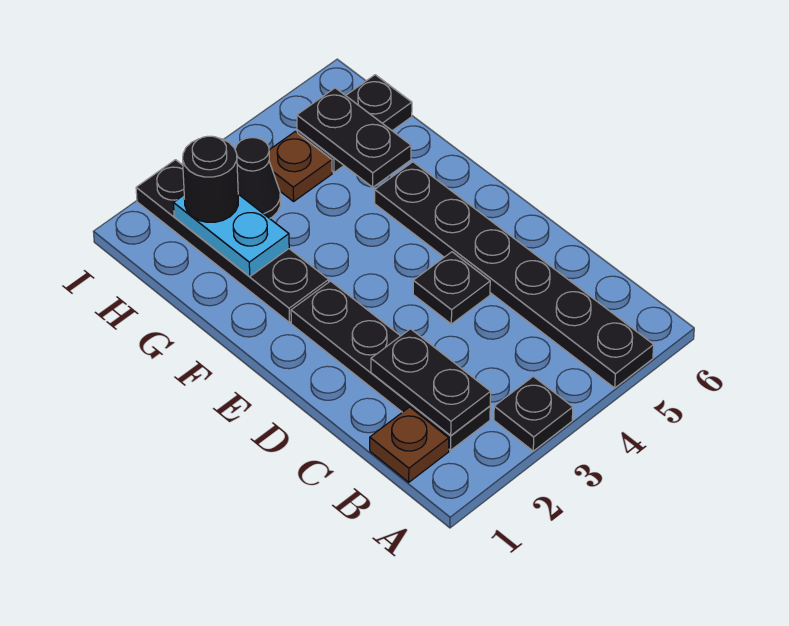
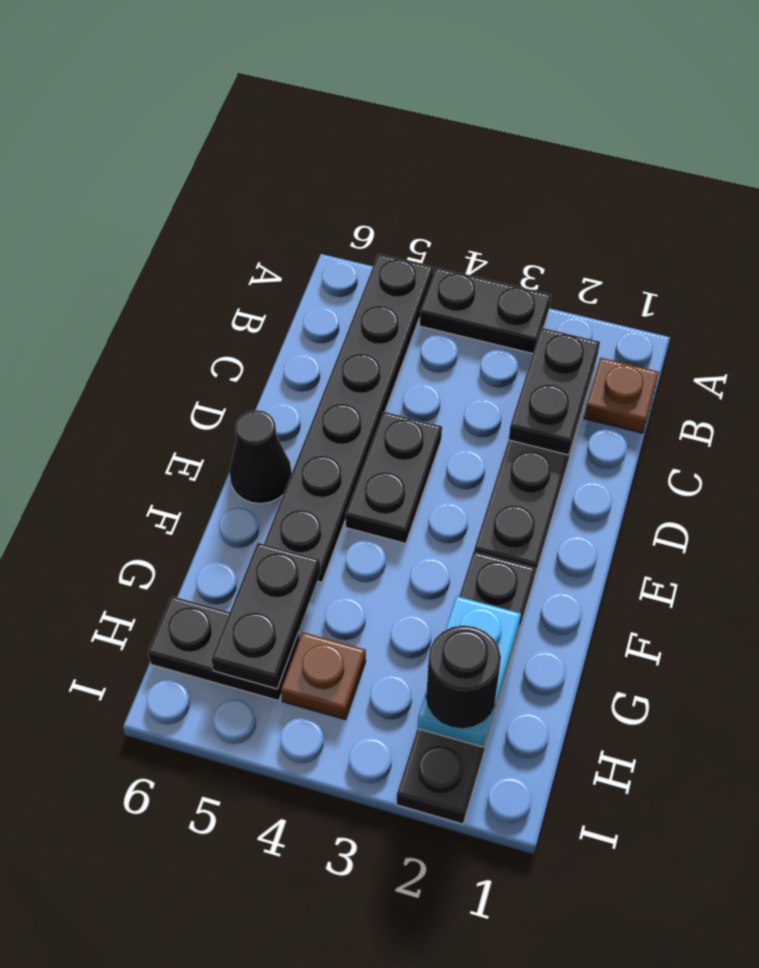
black 1x1 plate [494,376,573,451] -> black 1x2 plate [420,268,551,354]
black 1x1 plate [413,252,490,324] -> black 1x2 plate [345,412,442,543]
black 1x1 cone [235,138,280,218] -> black 1x1 cone moved to [229,410,292,504]

